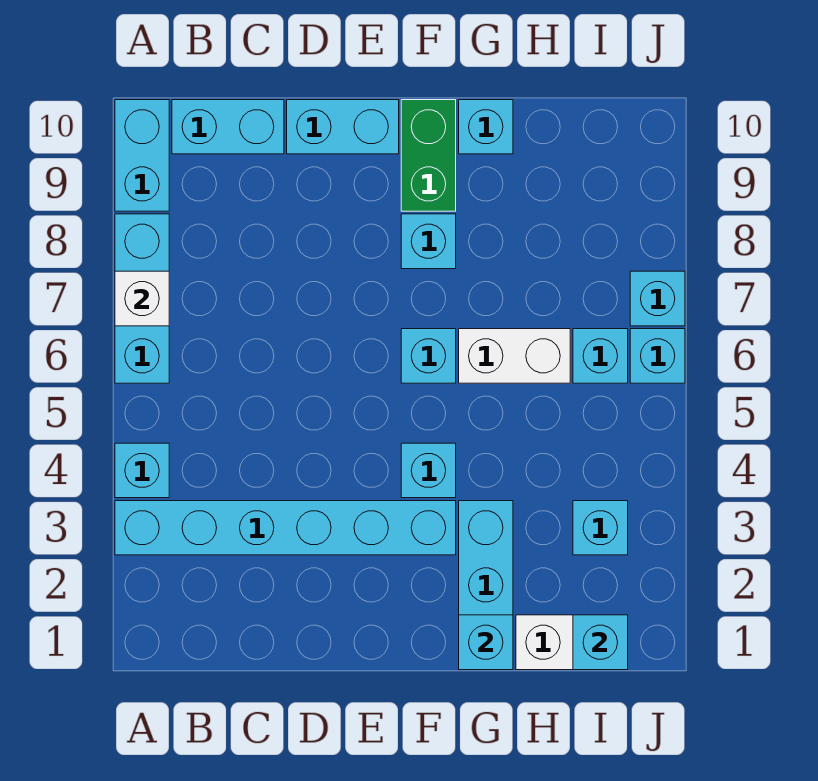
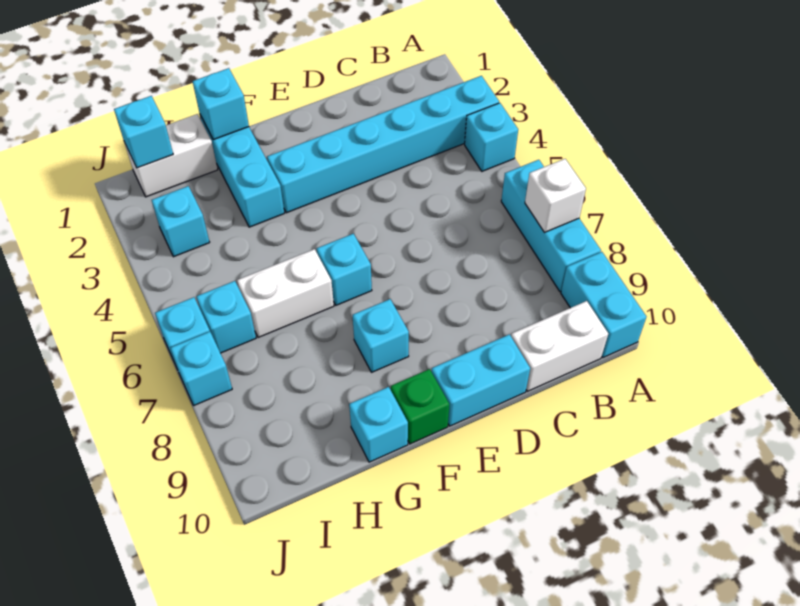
cyan 1x2 brick [172,100,284,154] -> white 1x2 brick [511,301,608,391]
cyan 1x1 brick [401,443,456,498] -> none
green 1x2 brick [401,100,456,211] -> green 1x1 brick [391,369,449,444]

